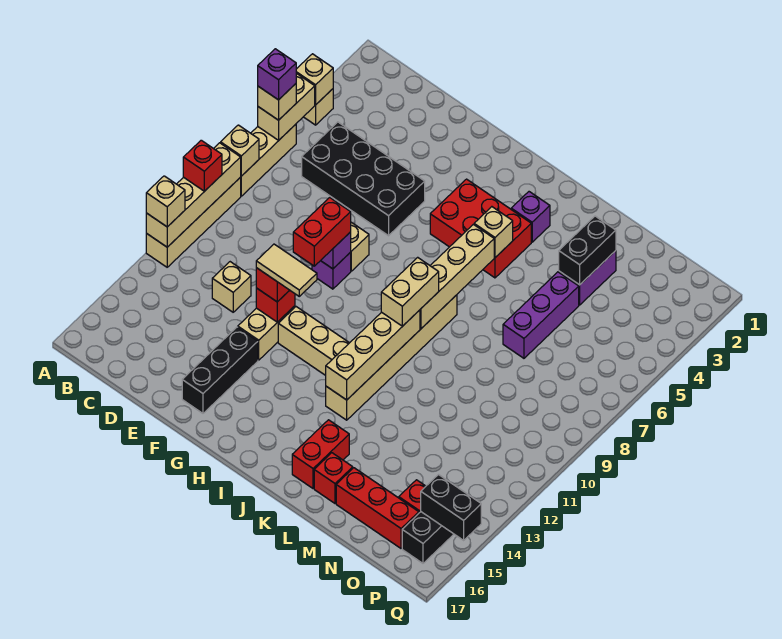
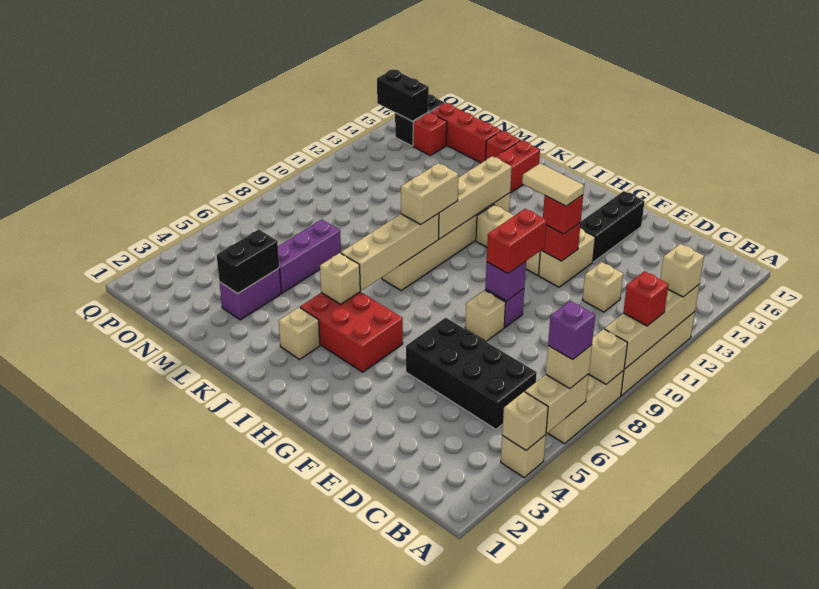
purple 1x1 brick [511,192,550,242] -> tan 1x1 brick [279,307,320,359]

